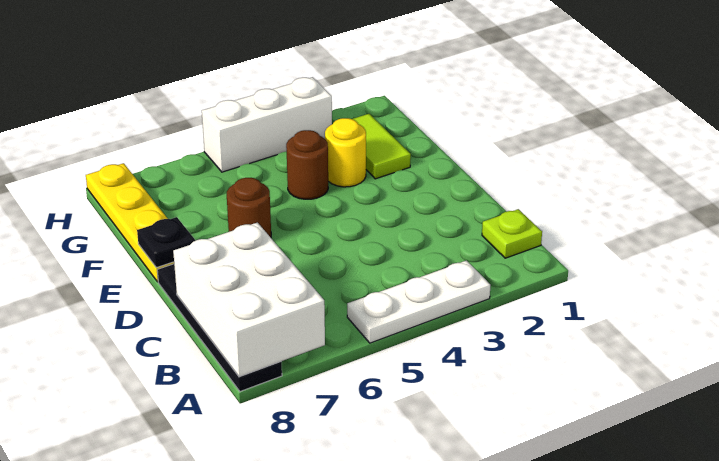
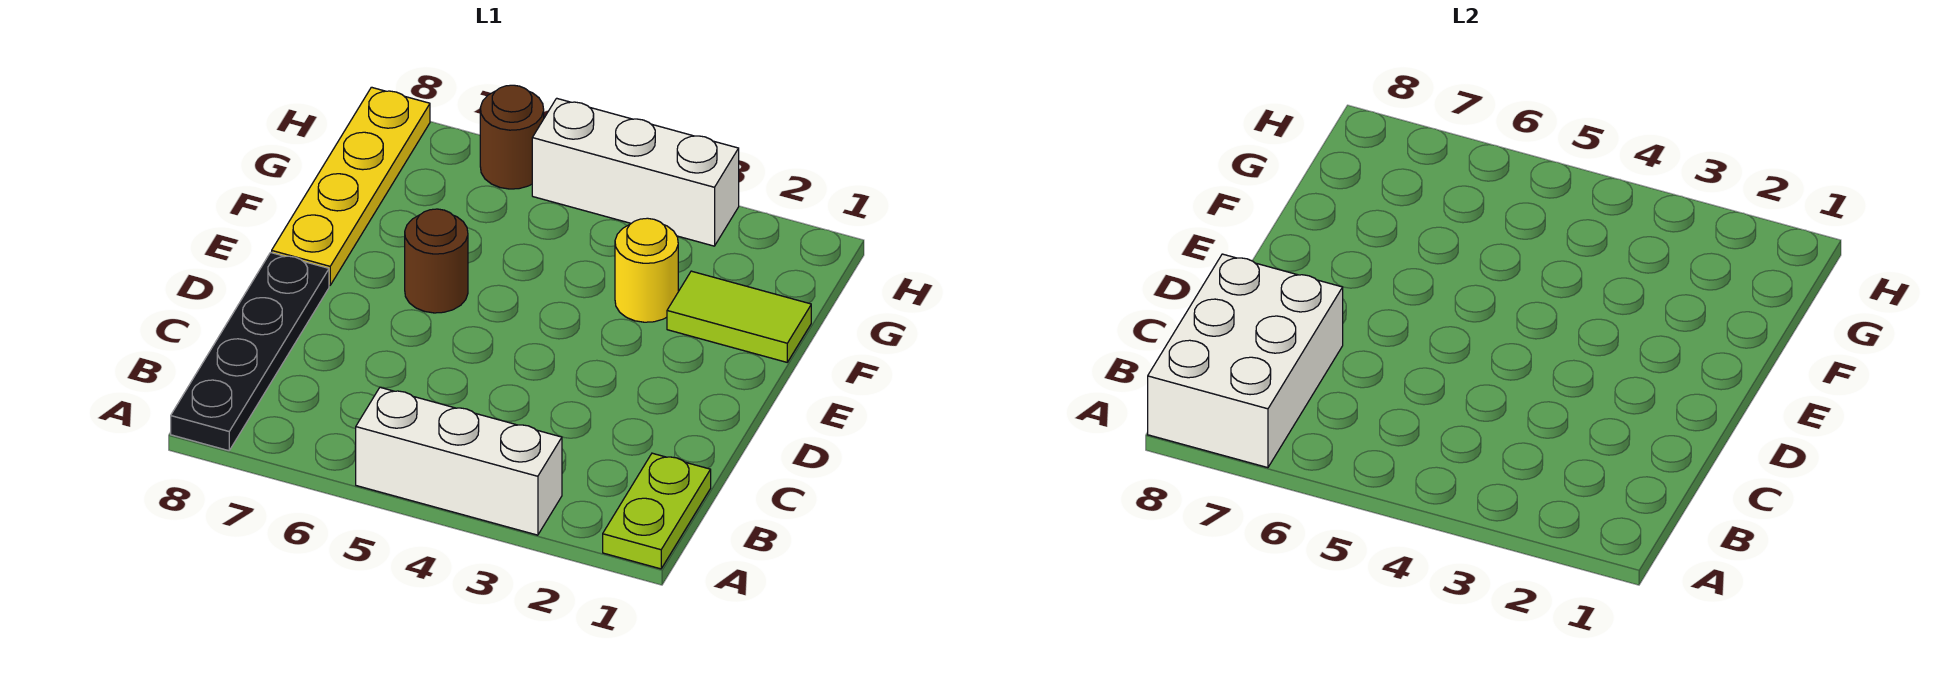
white 1x3 plate [347,261,490,343] -> white 1x3 brick [356,387,562,535]
lime 1x1 plate [482,209,542,258] -> lime 1x2 plate [603,453,711,569]
black 1x1 plate [137,217,196,268] -> none
lime 1x2 tile [353,114,411,179] -> lime 1x2 tile turned to [667,271,811,362]
brown 1x1 round brick [286,130,328,199] -> brown 1x1 round brick moved to [480,85,544,189]

